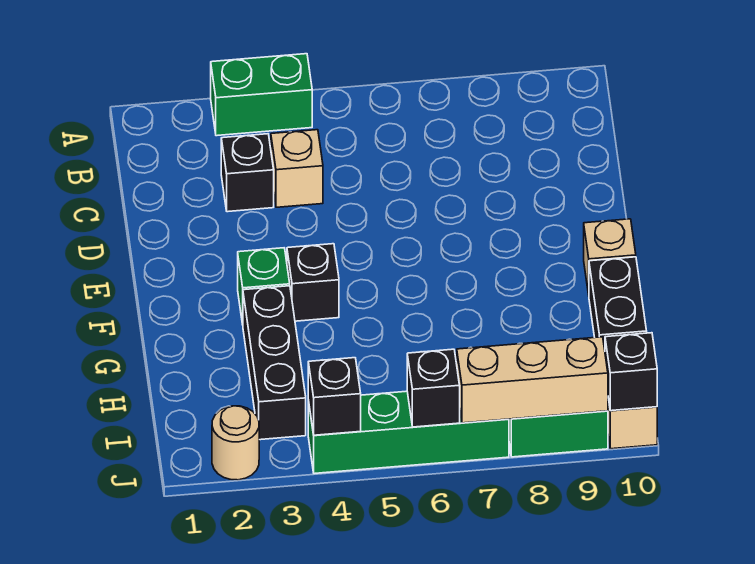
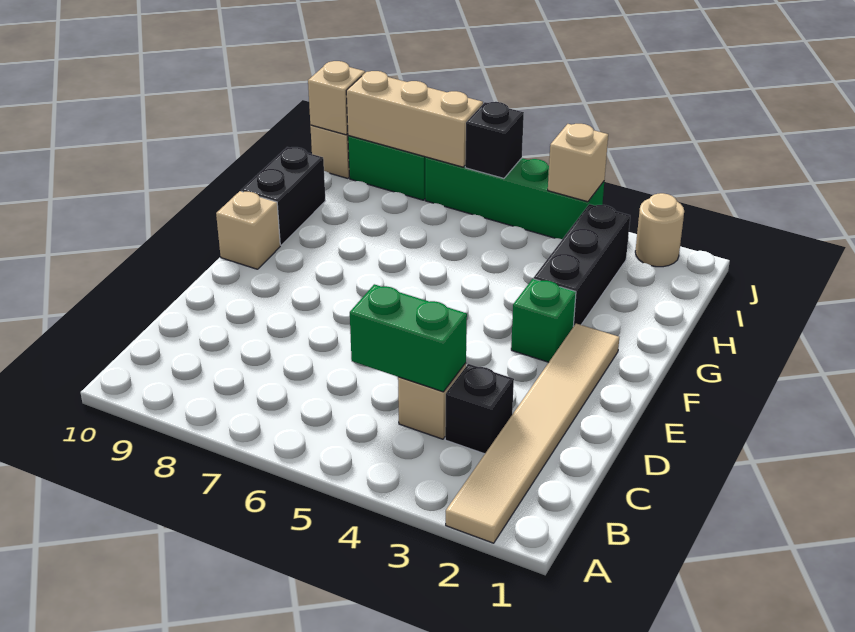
none -> tan 1x6 tile [446,324,619,543]
green 1x2 brick [211,54,312,136] -> green 1x2 brick moved to [350,284,467,392]
black 1x1 brick [287,244,339,321] -> none
black 1x1 brick [308,358,361,435] -> tan 1x1 brick [548,124,608,202]
black 1x1 brick [605,333,657,411] -> tan 1x1 brick [308,61,365,135]

